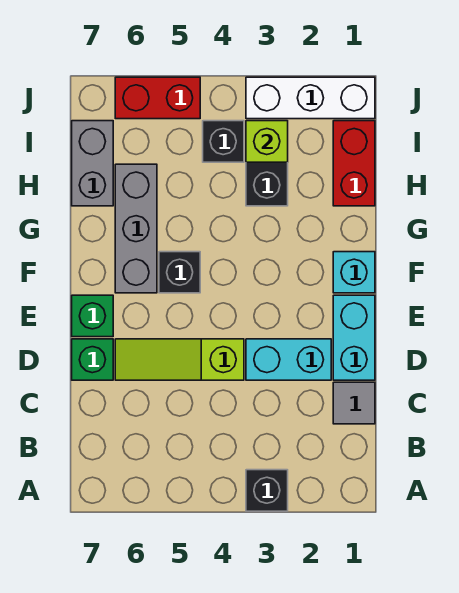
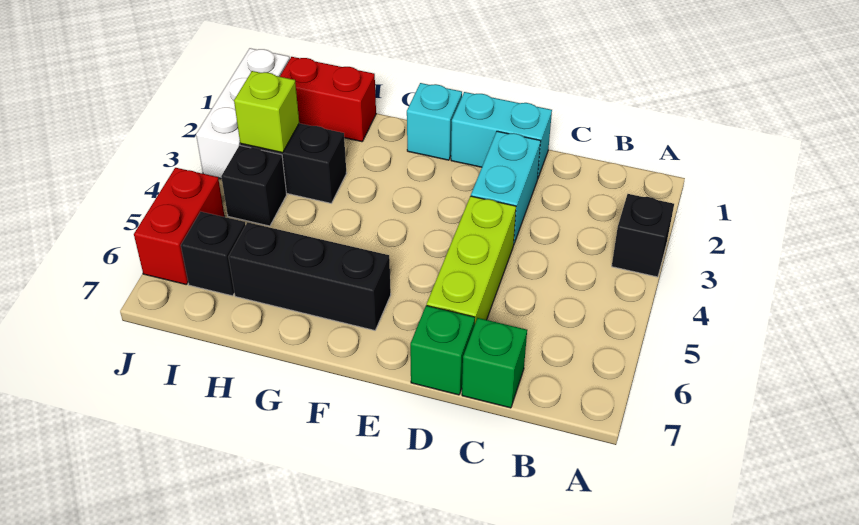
grey 1x1 tile [333,382,375,424] -> none
lime 1x3 slope [115,339,244,380] -> lime 1x3 brick [427,196,516,323]
green 1x1 brick [72,295,113,337] -> green 1x1 brick moved to [462,318,527,408]
black 1x1 brick [159,252,200,293] -> black 1x1 brick moved to [181,212,245,296]
grey 1x3 brick [115,164,157,293] -> black 1x3 brick [229,222,391,330]
grey 1x2 brick [72,121,113,206] -> none

